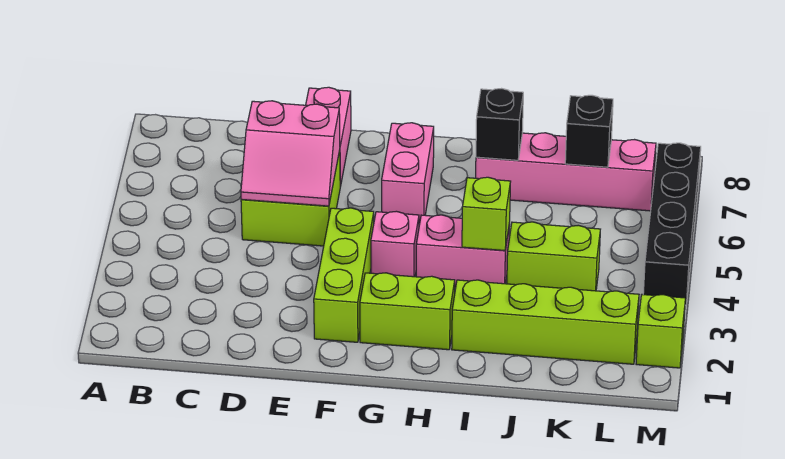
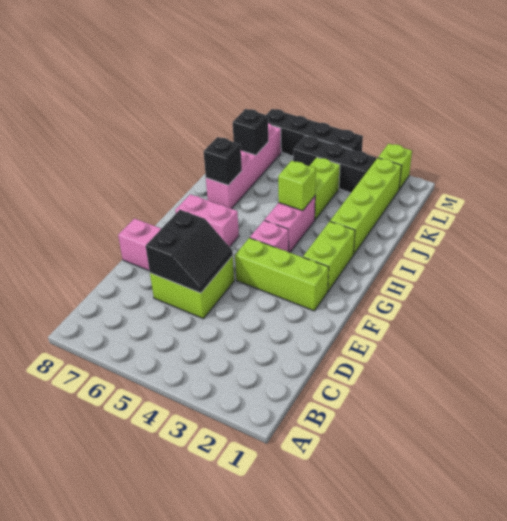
pink 2x2 slope [241,101,340,206] -> black 2x2 slope [146,210,233,293]
none -> black 1x3 brick [293,136,376,193]

